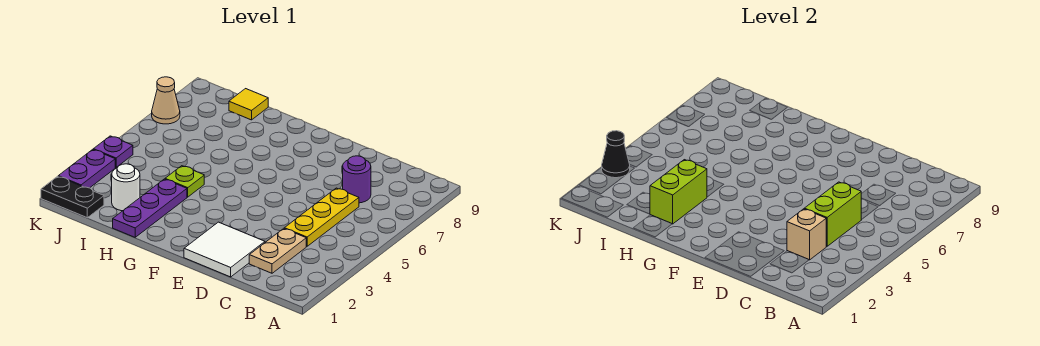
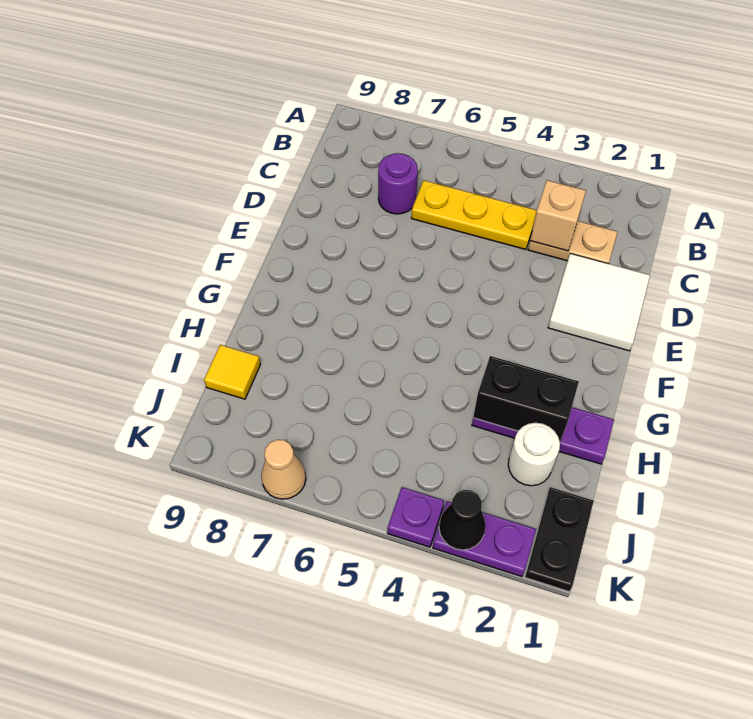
lime 1x2 brick [804,182,861,246] -> none
lime 1x2 brick [650,160,707,224] -> black 1x2 brick [473,356,579,441]
lime 1x1 plate [165,166,204,197] -> none

